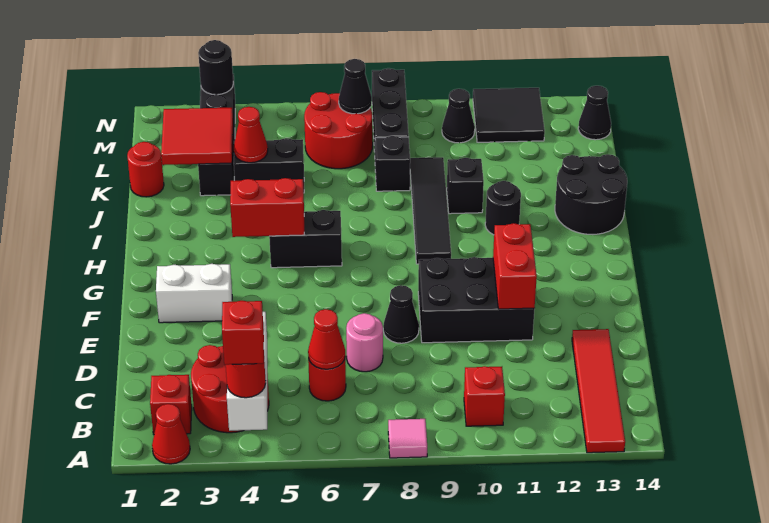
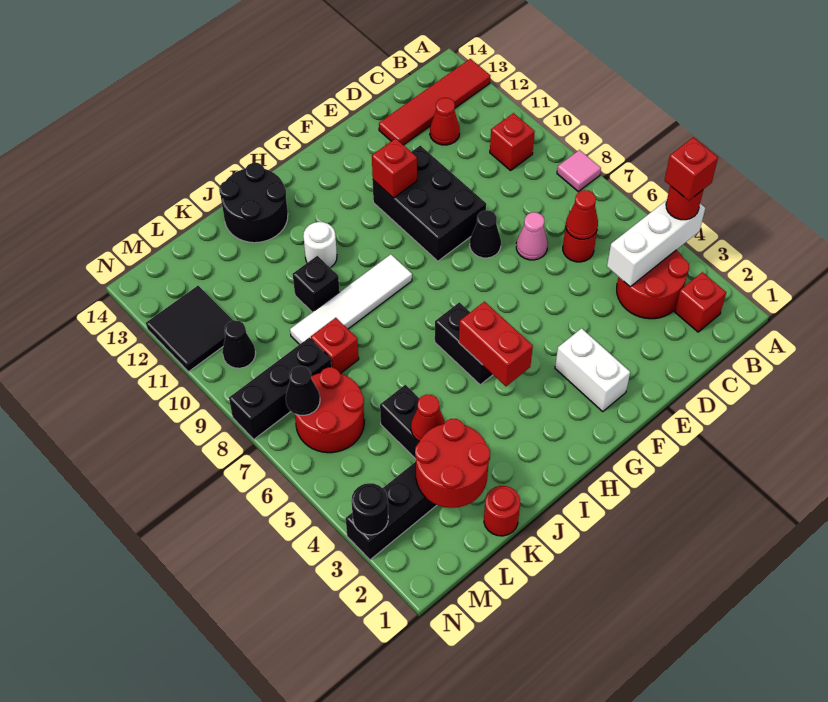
red 1x1 cone [152,404,190,464] -> red 1x1 cone moved to [430,98,460,145]
pink 1x1 round brick [346,313,383,372] -> pink 1x1 cone [516,212,548,260]
red 1x2 brick [493,223,537,309] -> red 1x1 brick [372,138,417,198]
black 1x4 tile [410,157,451,264] -> white 1x4 tile [290,254,412,344]
black 1x1 round brick [485,181,521,235] -> white 1x1 round brick [303,222,337,268]
red 2x2 tile [161,108,233,165] -> red 2x2 round brick [415,419,490,508]
black 1x1 brick [375,136,410,191] -> red 1x1 brick [311,318,359,374]
black 1x1 cone [578,86,611,140] -> none

